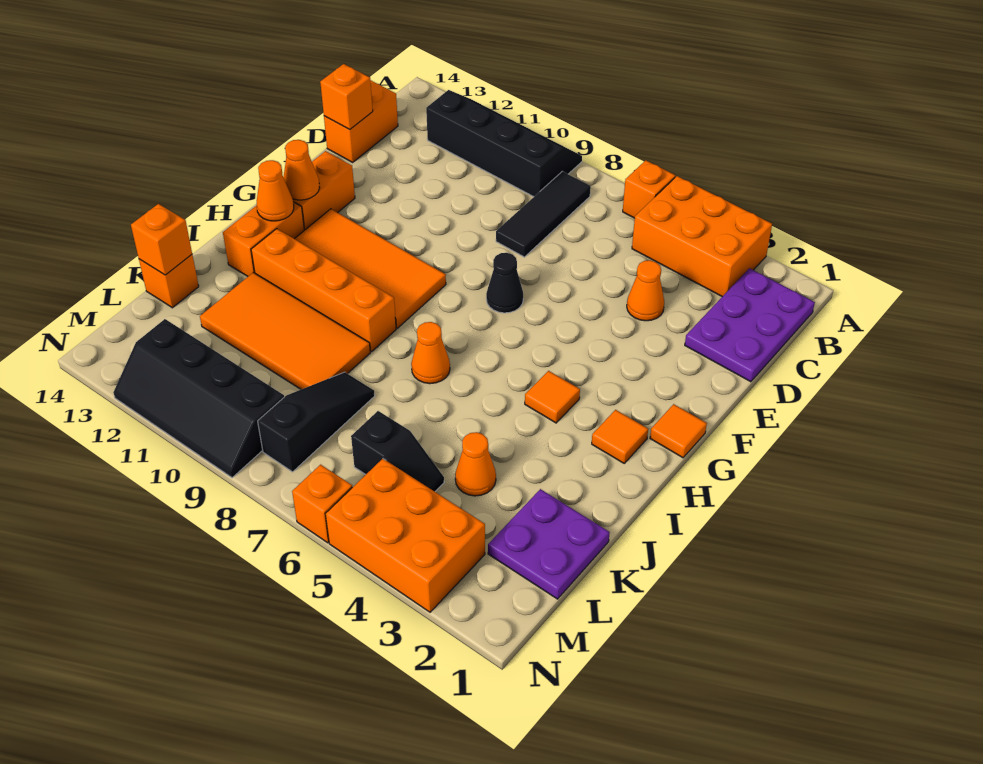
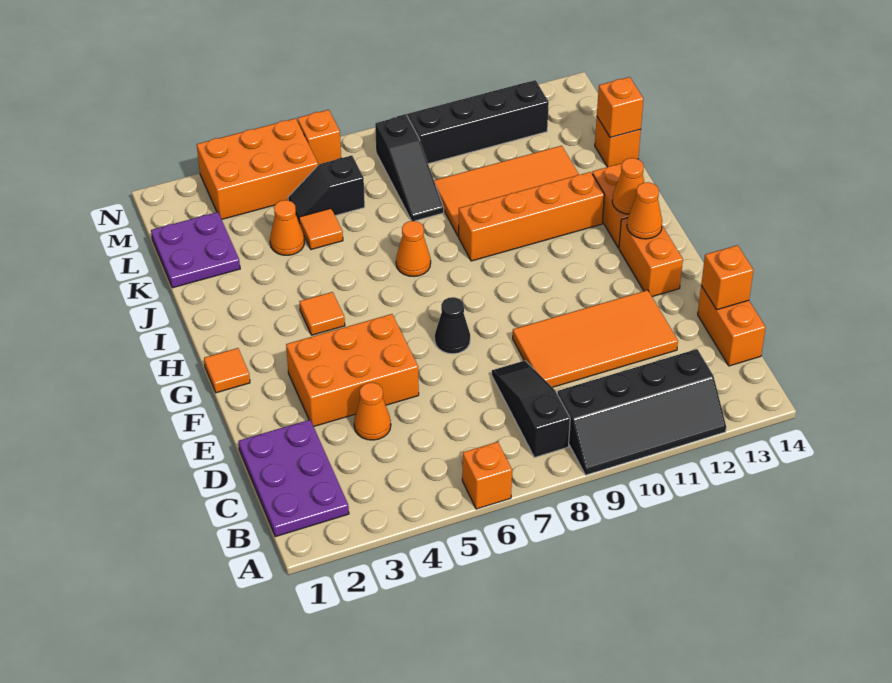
orange 2x3 brick [632,176,772,297] -> orange 2x3 brick moved to [286,314,419,426]
black 1x3 tile [496,171,591,257] -> black 1x3 slope [492,361,570,457]
orange 2x4 tile [295,209,446,328] -> orange 2x4 tile moved to [513,290,678,387]
orange 1x1 tile [592,410,648,463] -> orange 1x1 tile moved to [299,208,343,250]

